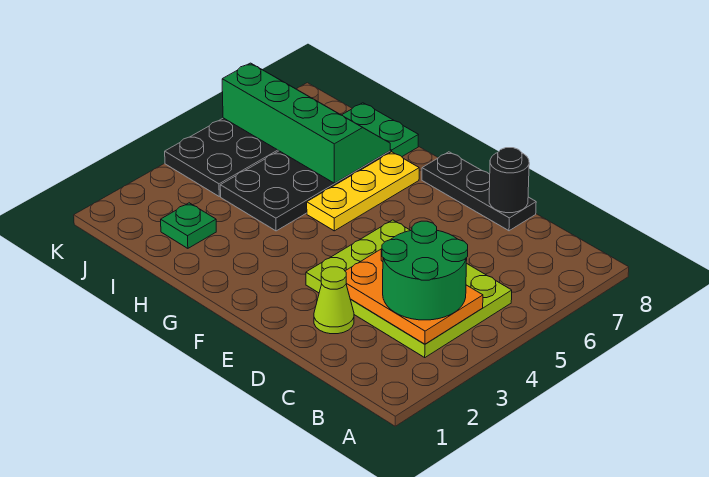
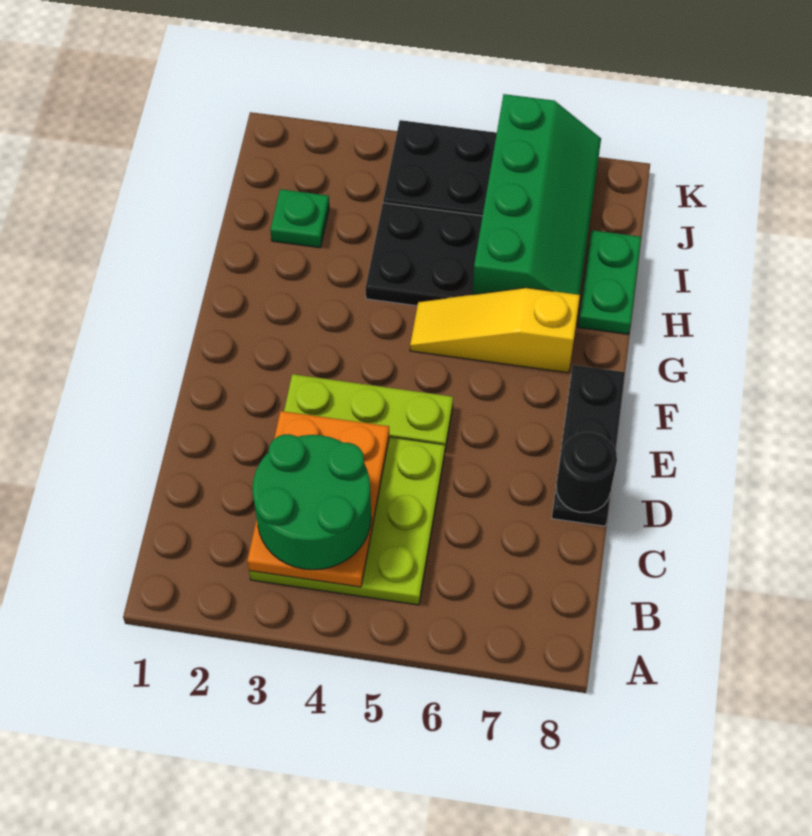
lime 1x1 cone [314,267,354,334] -> none
yellow 1x3 plate [307,152,419,231] -> yellow 1x3 slope [410,288,580,373]

